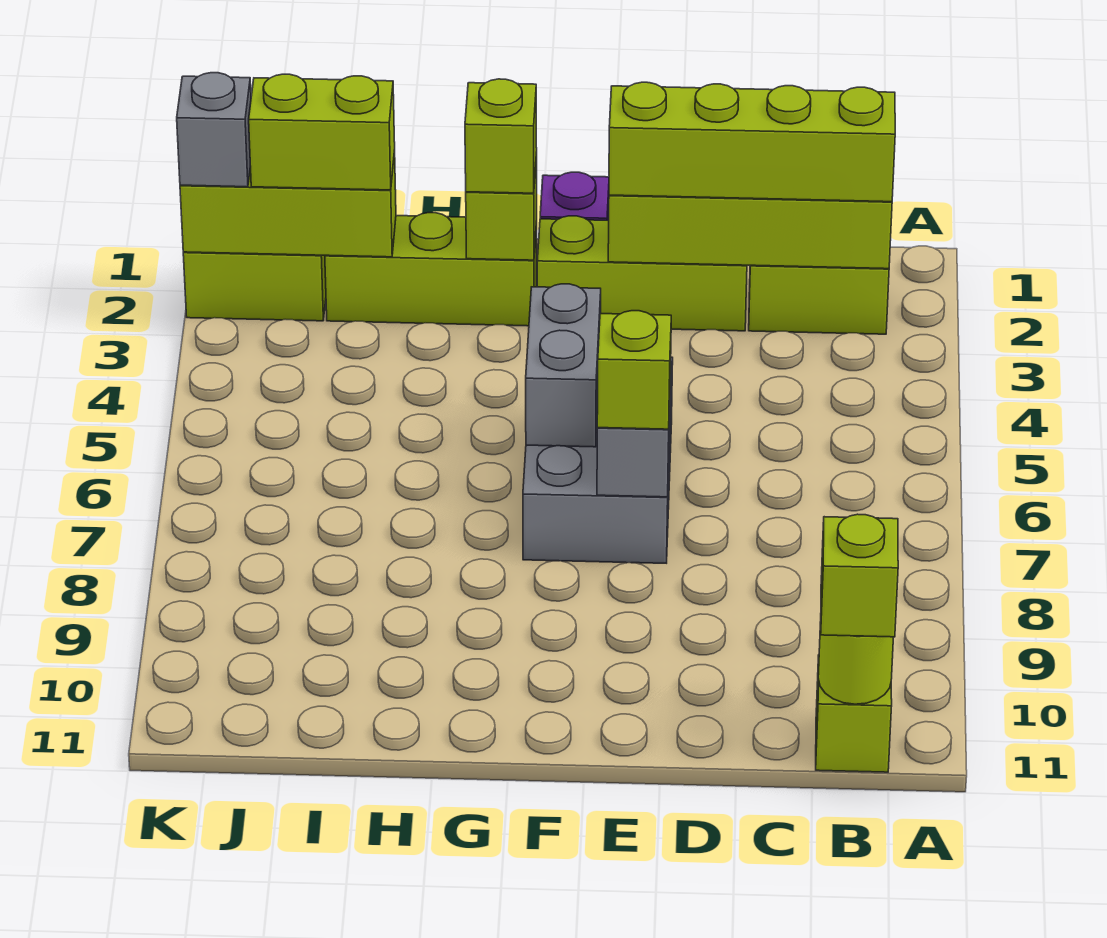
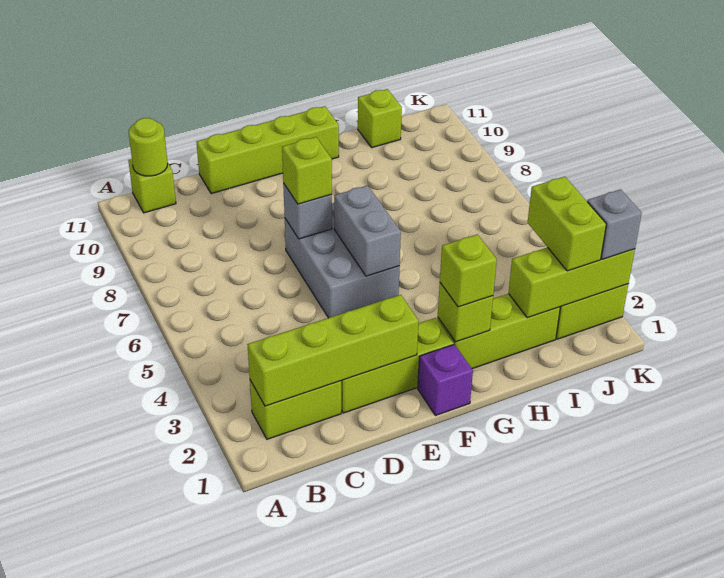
lime 1x4 brick [609,82,895,202] -> lime 1x4 brick moved to [196,106,339,194]
lime 1x1 brick [821,514,898,637] -> lime 1x1 brick moved to [358,89,402,148]
lime 1x2 brick [249,74,395,190] -> lime 1x2 brick turned to [528,177,606,271]

